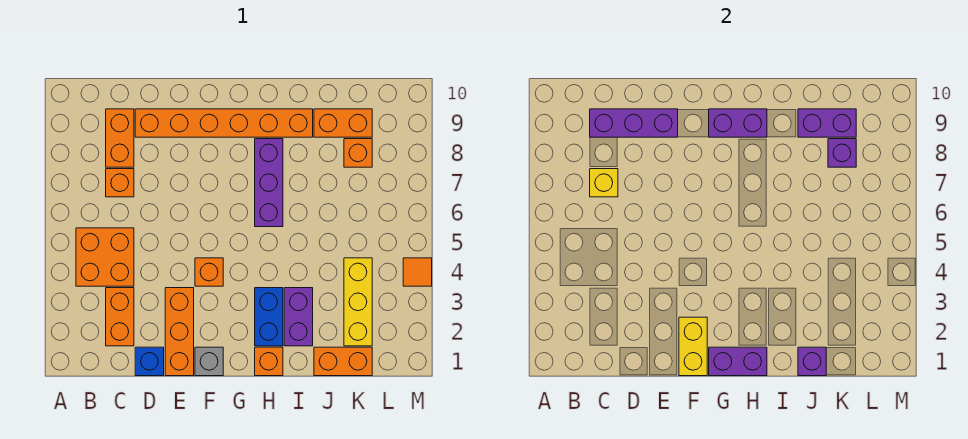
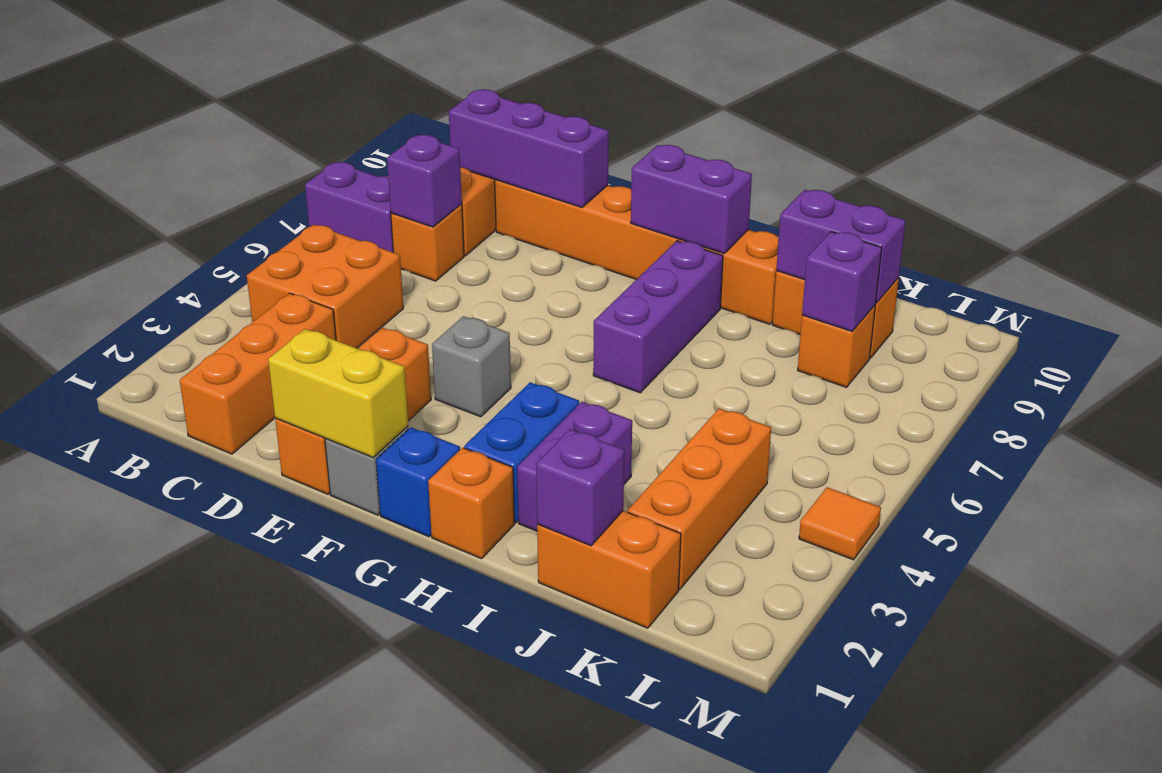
orange 1x2 brick [106,288,134,346] -> orange 1x3 brick [180,293,336,454]
yellow 1x1 brick [590,169,618,197] -> purple 1x1 brick [387,135,462,227]
blue 1x1 brick [135,347,164,376] -> blue 1x1 brick moved to [376,427,460,537]
yellow 1x2 brick [679,317,707,376] -> yellow 1x2 brick turned to [268,329,408,457]
orange 1x1 brick [195,258,223,286] -> grey 1x1 brick [432,316,511,417]
purple 1x2 brick [709,347,767,376] -> purple 1x2 brick moved to [305,162,393,252]
yellow 1x3 brick [344,258,372,346] -> orange 1x3 brick [628,408,771,589]

